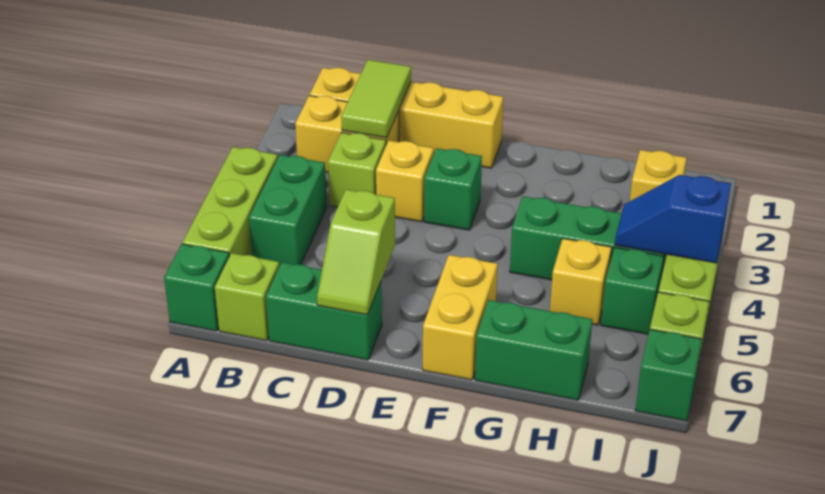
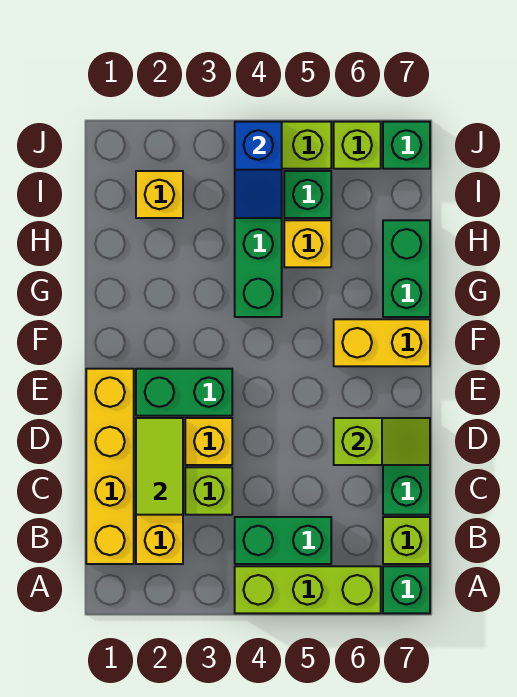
lime 1x2 tile [341,60,411,138] -> lime 1x2 tile turned to [136,418,183,515]
green 1x1 brick [424,148,482,230] -> green 1x2 brick [136,369,232,416]

